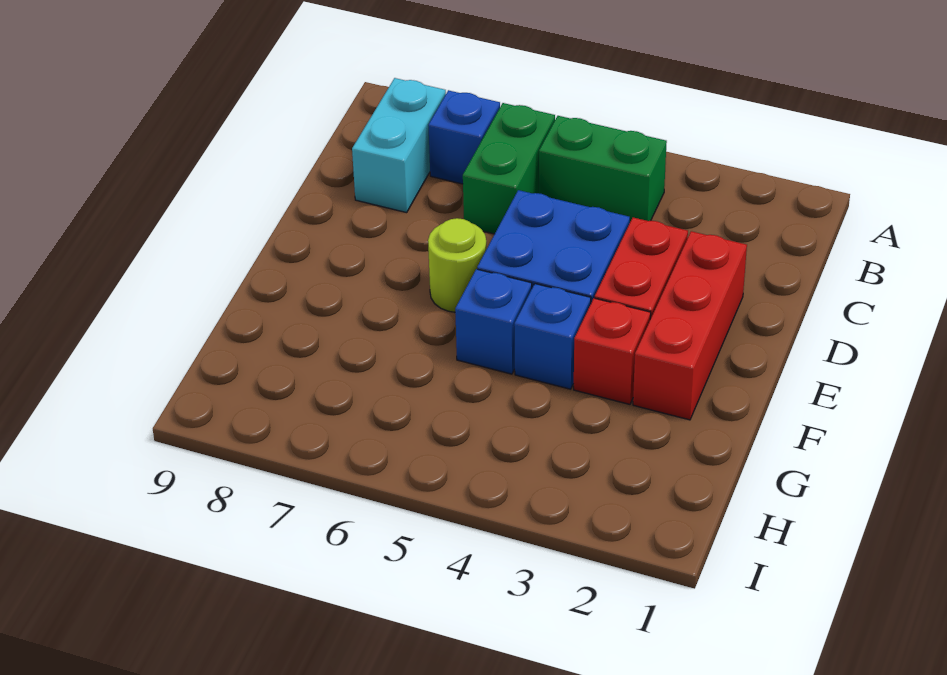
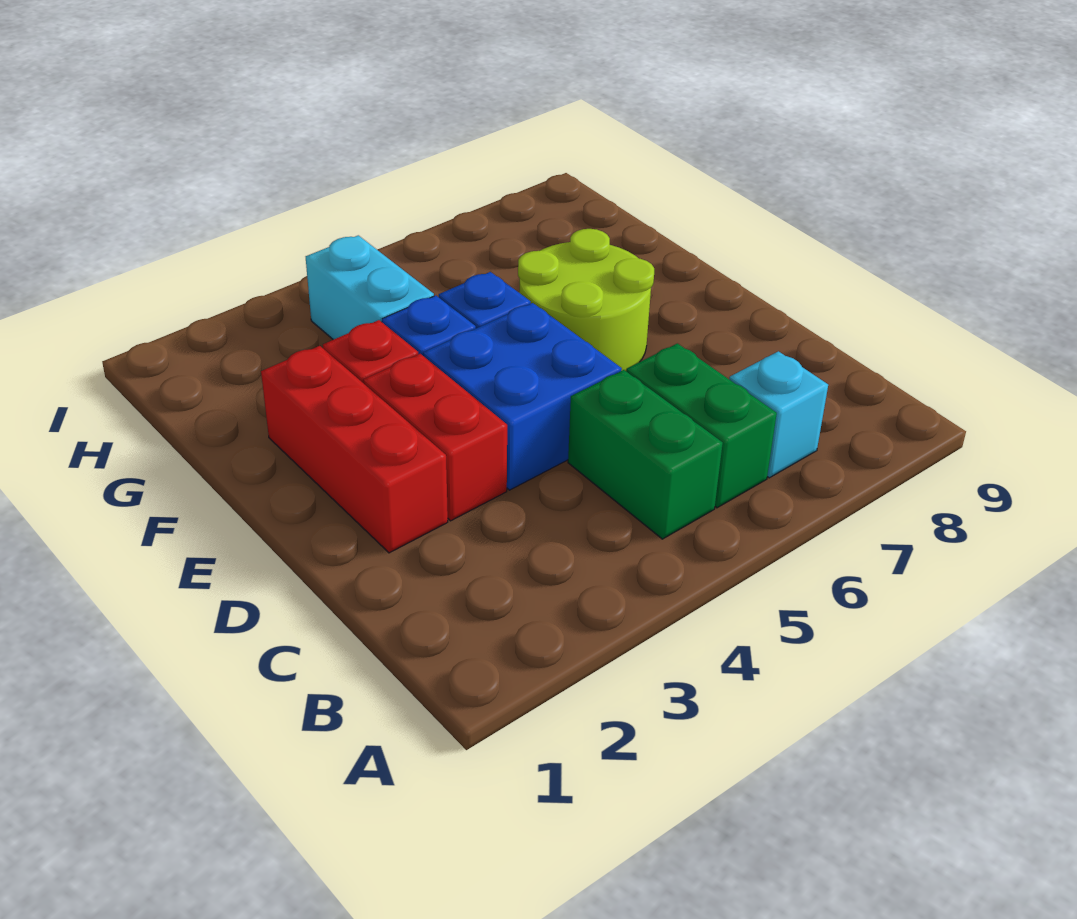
green 1x2 brick [539,116,667,222] -> green 1x2 brick turned to [568,370,723,539]
blue 1x1 brick [428,90,500,184] -> cyan 1x1 brick [729,351,828,478]
cyan 1x2 brick [352,78,446,213] -> cyan 1x2 brick moved to [306,235,434,340]
lime 1x1 round brick [428,218,487,312] -> lime 2x2 round brick [518,229,654,371]

